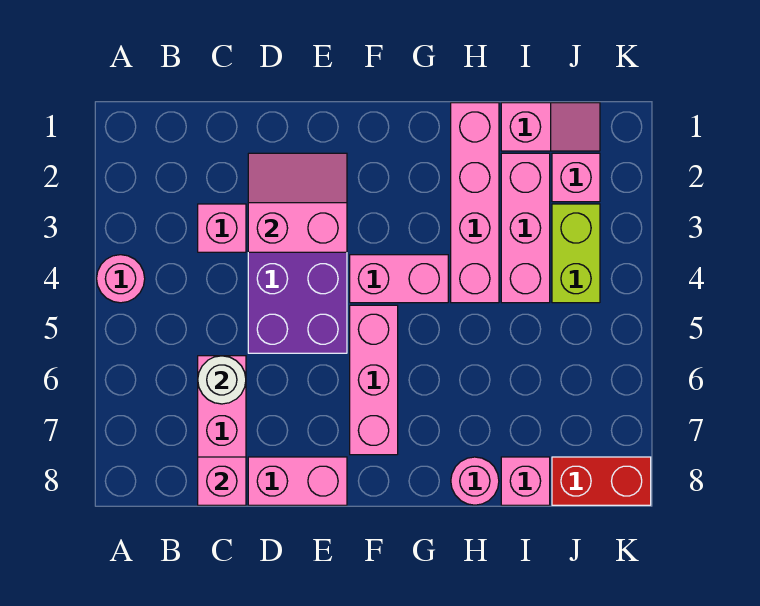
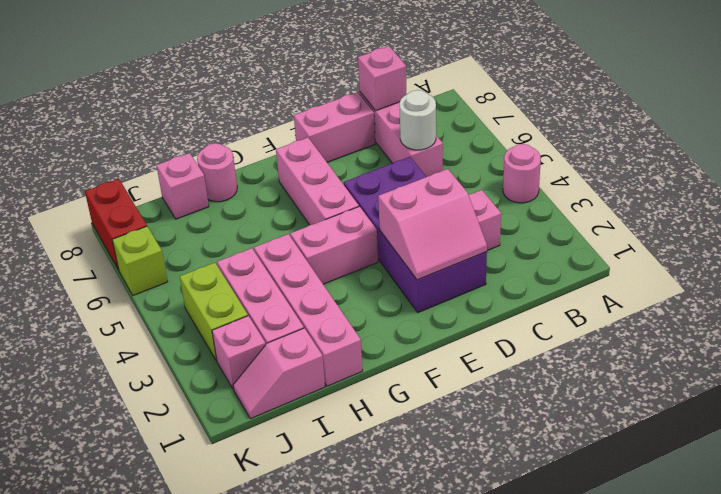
red 1x2 brick [552,457,651,505] -> red 1x2 brick turned to [85,179,147,270]
none -> lime 1x1 brick [112,226,168,295]

